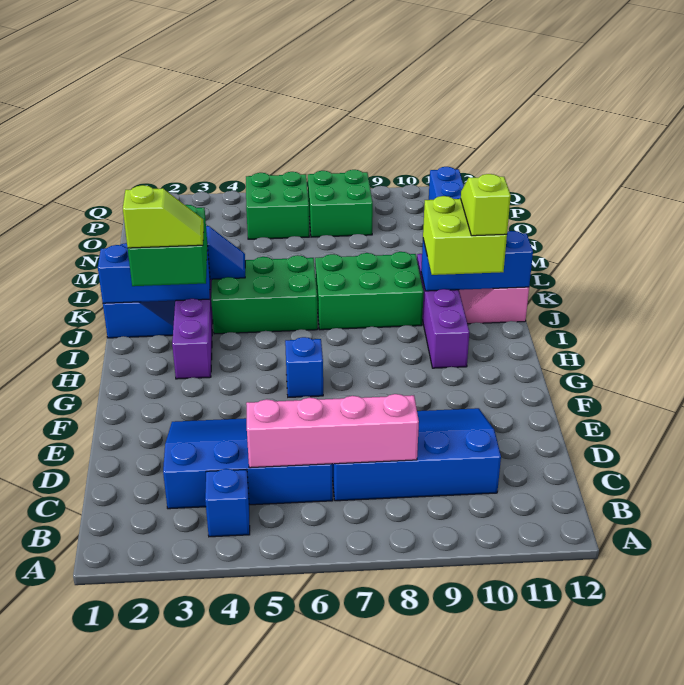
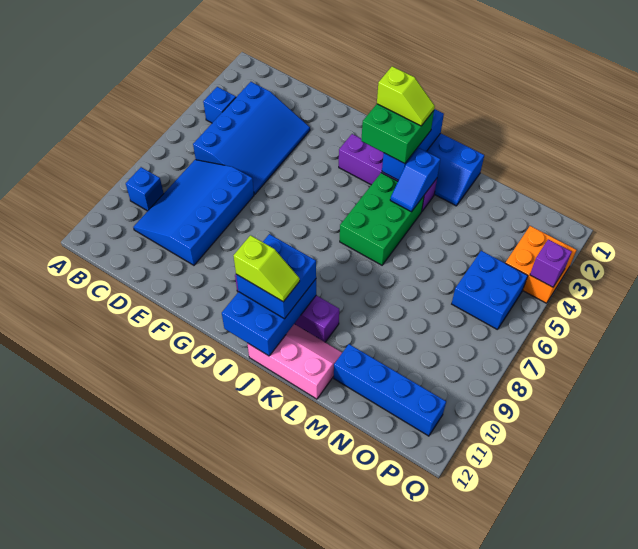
pink 1x4 brick [246,394,419,468] -> none
blue 3x4 slope [332,408,501,501] -> blue 3x4 slope turned to [133,160,254,265]
blue 1x1 brick [285,337,323,397] -> blue 1x1 brick moved to [126,167,164,211]
lime 1x2 slope [123,185,204,248] -> lime 1x2 slope turned to [377,66,435,126]
lime 2x2 brick [423,196,507,275] -> blue 2x2 brick [236,234,316,319]
green 2x3 brick [315,252,424,330] -> none
blue 1x3 brick [421,231,533,291] -> blue 2x3 brick [222,279,316,356]
green 2x2 brick [246,172,309,239] -> blue 2x2 brick [452,251,528,330]
green 2x2 brick [308,170,373,237] -> none
none -> orange 2x2 brick [506,226,576,303]
none -> purple 1x1 brick [530,239,572,287]

